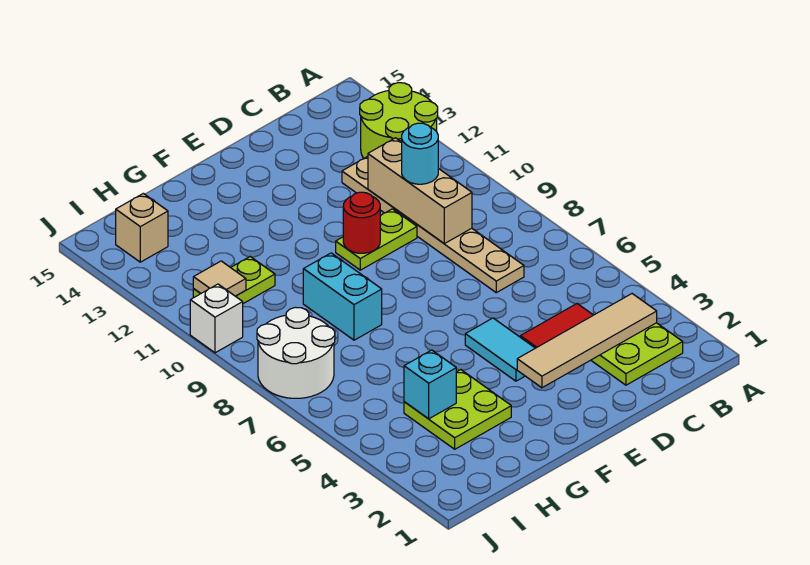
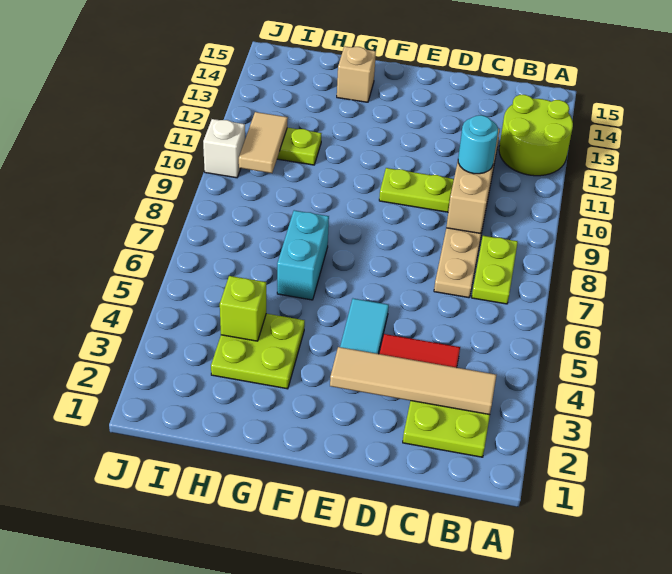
none -> lime 1x2 plate [472,236,518,304]
red 1x1 round brick [343,192,380,253] -> none
cyan 1x2 brick [303,253,382,340] -> cyan 1x2 brick moved to [277,210,329,300]
cyan 1x1 brick [404,350,456,419] -> lime 1x1 brick [220,276,266,341]
white 2x2 round brick [257,307,335,398] -> none
tan 1x1 tile [193,261,246,296] -> tan 1x2 tile [239,112,288,173]
tan 1x1 brick [116,193,168,262] -> tan 1x1 brick moved to [337,46,376,102]

